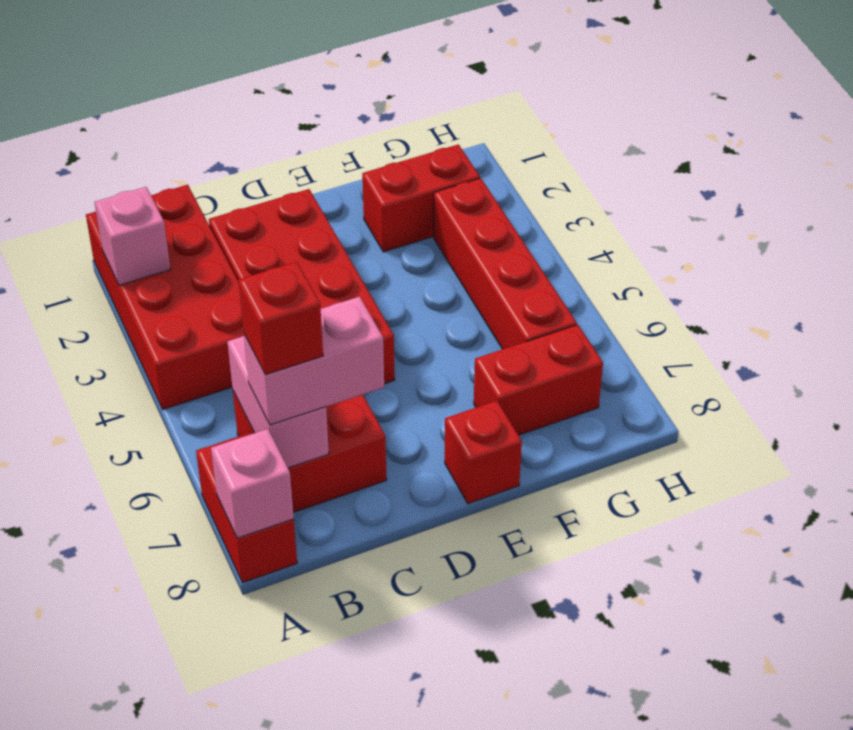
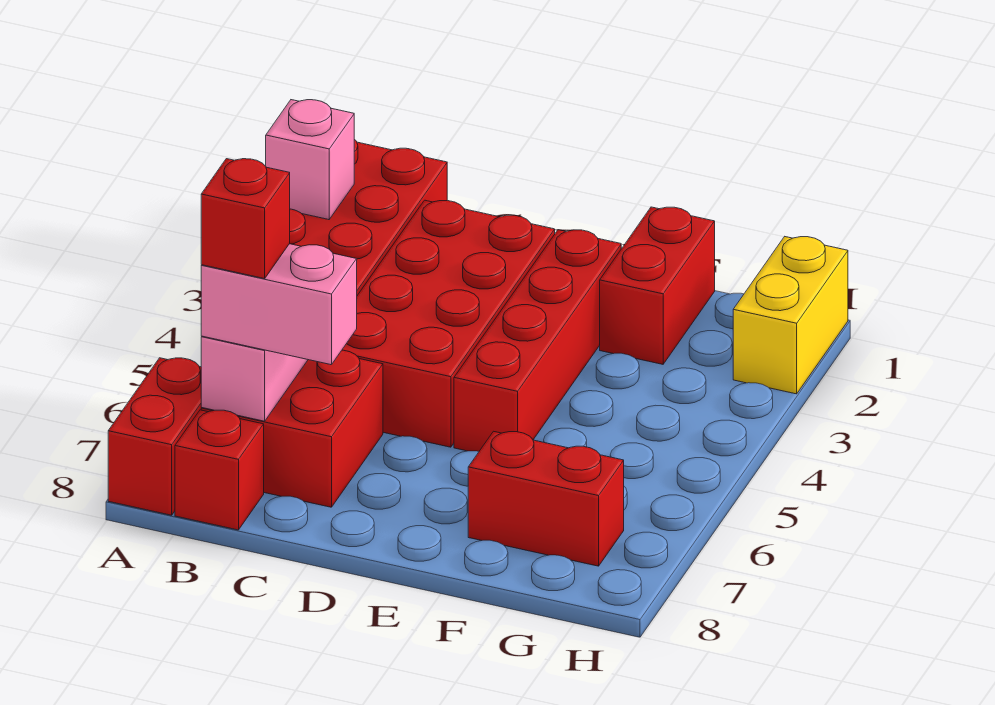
pink 1x1 brick [211,429,294,538] -> none
red 1x1 brick [445,401,522,504] -> red 1x1 brick moved to [175,410,264,530]
red 1x2 brick [362,144,480,252] -> red 1x2 brick turned to [600,207,715,364]
red 1x4 brick [434,178,577,349] -> red 1x4 brick moved to [454,230,621,451]
none -> yellow 1x2 brick [733,237,848,394]

